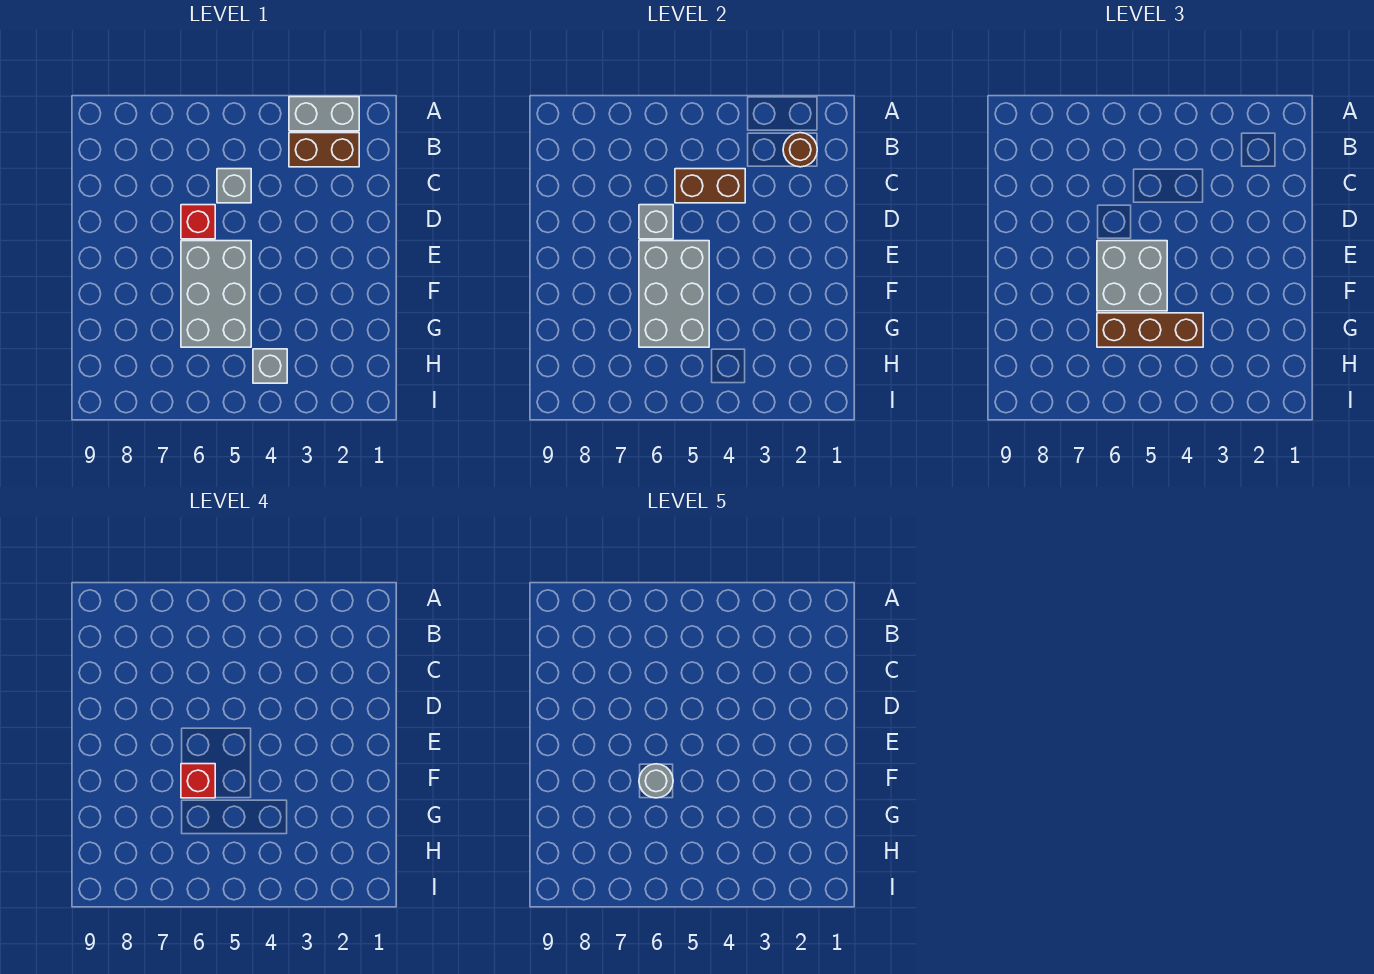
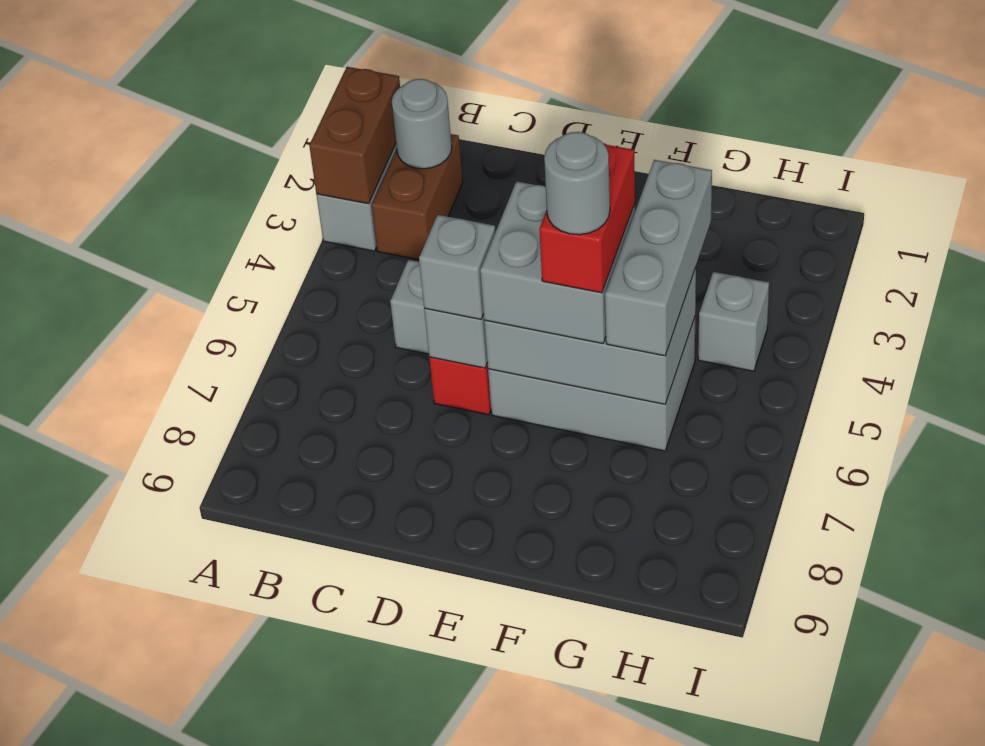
brown 1x1 round brick [783,133,817,167] -> grey 1x1 round brick [392,79,452,169]
brown 1x2 brick [675,169,745,203] -> brown 1x2 brick moved to [309,67,400,204]
none -> grey 1x1 brick [419,215,496,319]
red 1x1 brick [181,764,215,798] -> red 1x2 brick [539,143,635,293]
brown 1x3 brick [1097,313,1203,347] -> grey 1x3 brick [605,160,712,356]

